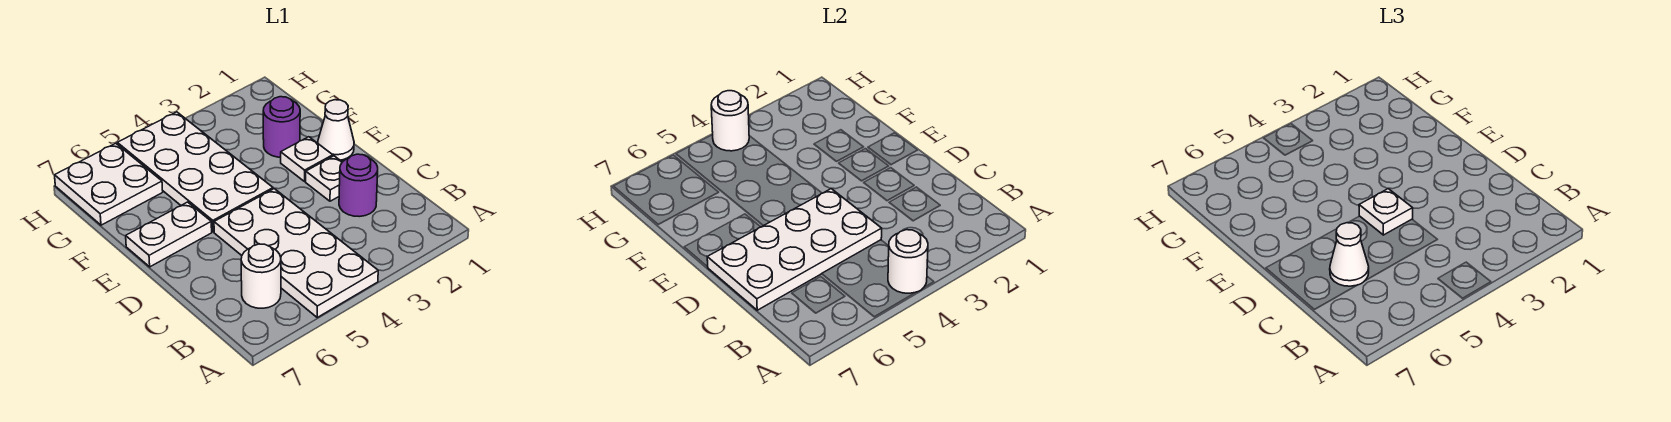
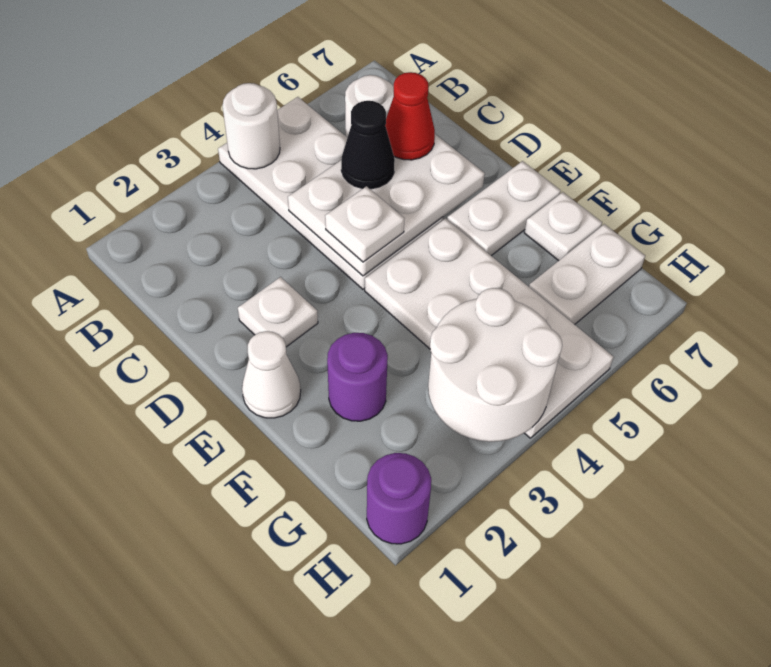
purple 1x1 round brick [339,154,378,217] -> purple 1x1 round brick moved to [367,453,431,544]
white 2x4 plate [707,189,882,310] -> white 2x3 plate [288,134,485,276]
none -> black 1x1 cone [341,101,395,189]
white 1x1 cone [1330,223,1369,286] -> red 1x1 cone [385,72,435,160]
white 1x1 plate [281,137,333,181] -> white 1x1 plate moved to [524,192,602,261]
white 2x2 plate [55,143,163,225] -> white 1x2 plate [529,224,645,324]
white 1x1 round brick [711,91,749,151] -> white 2x2 round brick [428,288,562,442]

